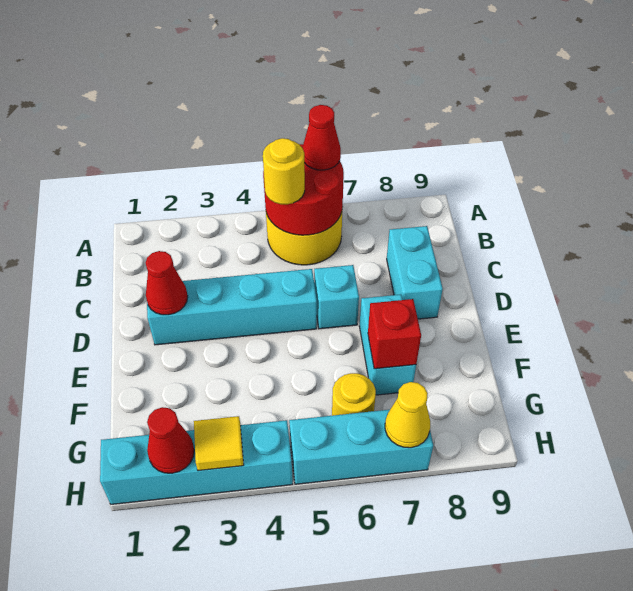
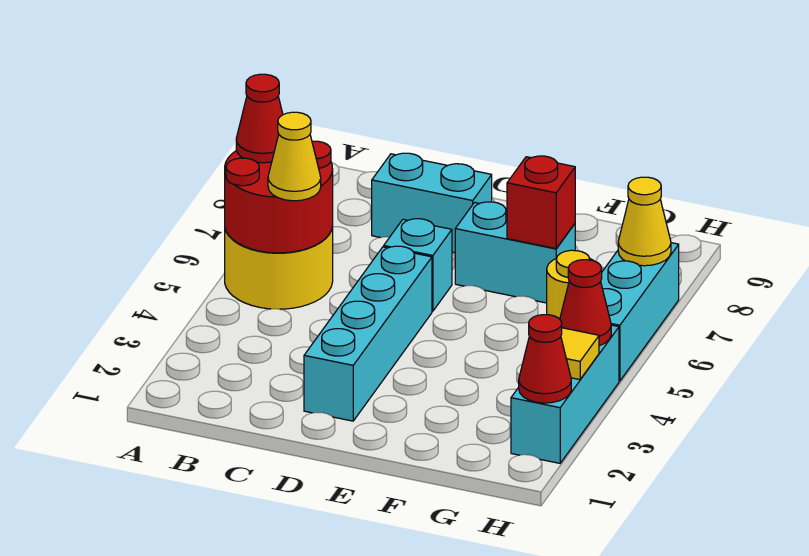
yellow 1x1 round brick [263,138,305,204] -> yellow 1x1 cone [268,112,321,201]
red 1x1 cone [146,251,188,315] -> red 1x1 cone moved to [560,260,611,346]
cyan 1x4 brick [100,420,293,504] -> cyan 1x3 brick [511,325,619,463]

